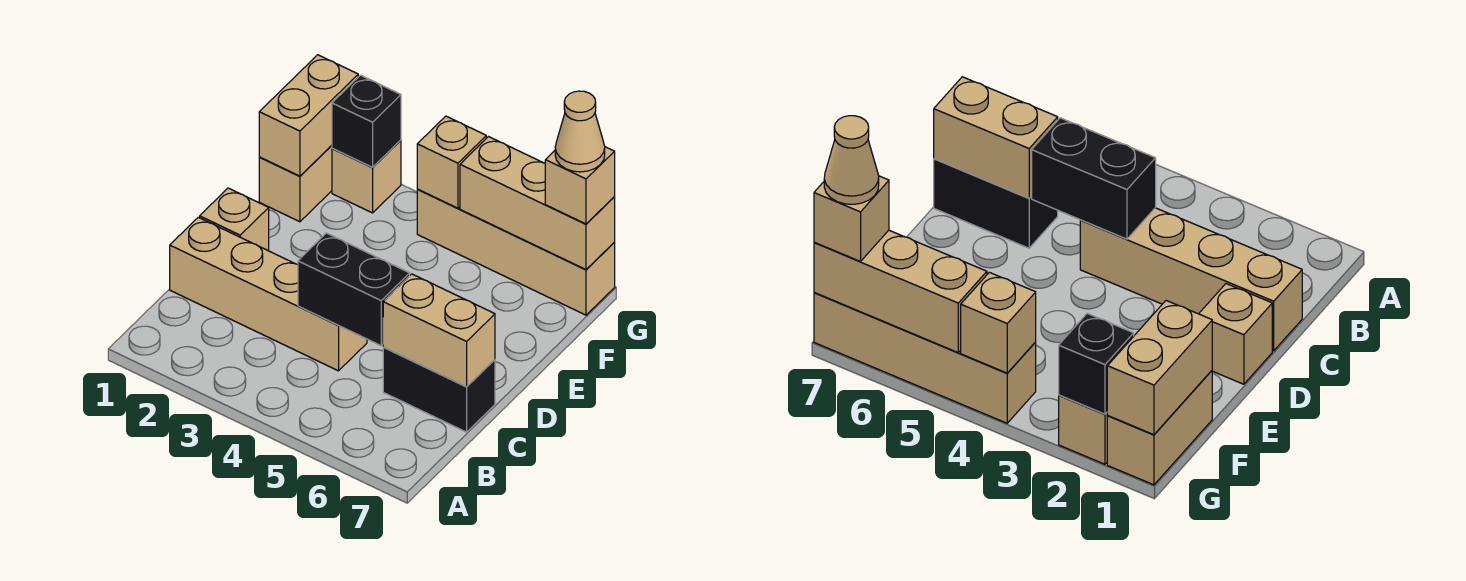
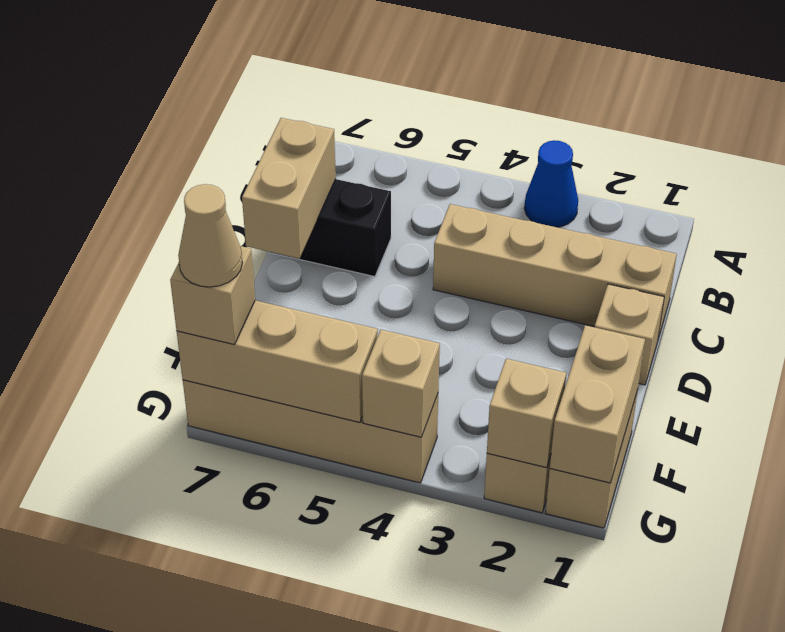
none -> blue 1x1 cone [524,140,578,227]
black 1x2 brick [298,233,410,346] -> none
tan 1x2 brick [383,274,495,387] -> tan 1x2 brick turned to [242,118,336,258]
black 1x1 brick [332,75,401,167] -> tan 1x1 brick [487,359,566,468]

